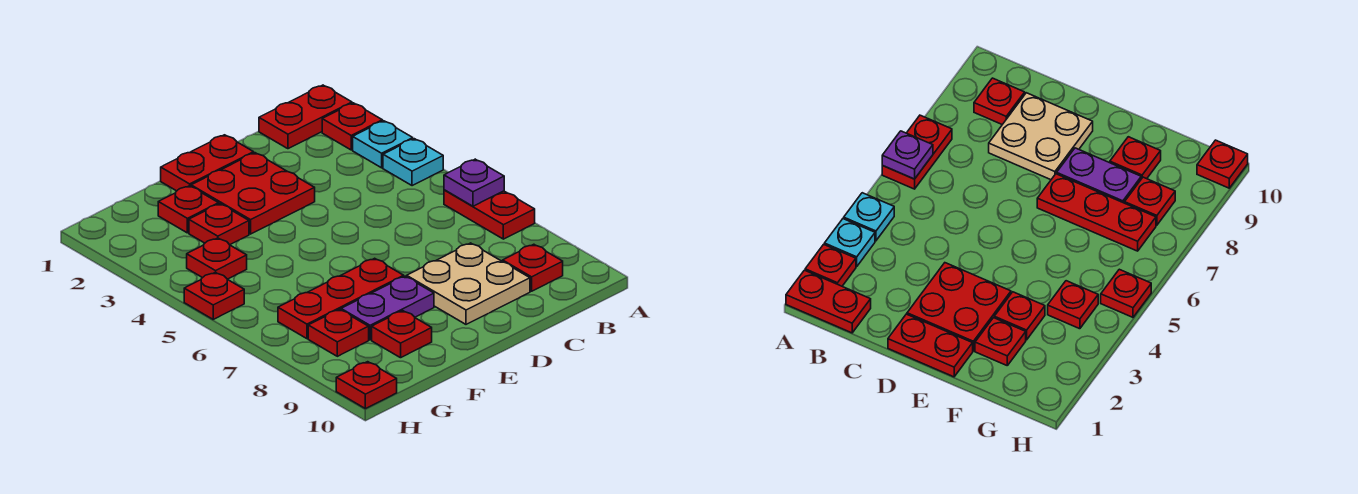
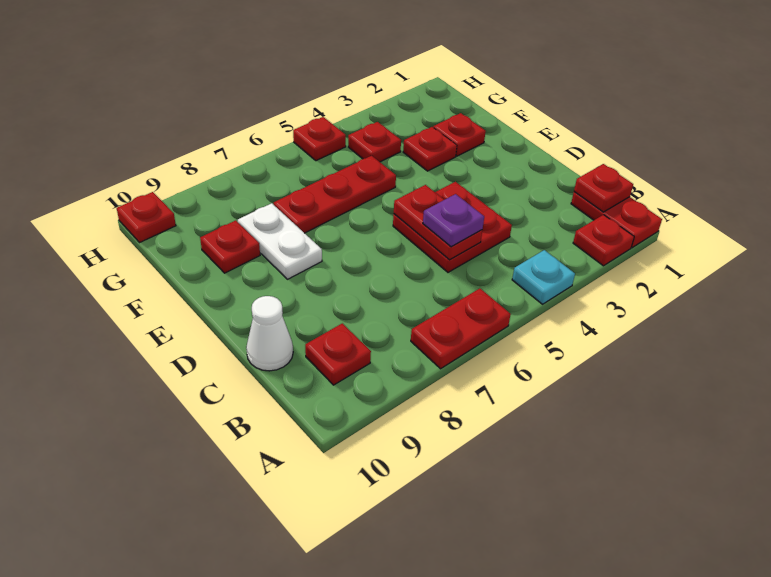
cyan 1x1 plate [353,121,413,168] -> none
purple 1x1 plate [444,159,504,206] -> purple 1x1 plate moved to [423,194,484,247]
tan 2x2 plate [407,243,530,324] -> none
none -> white 1x1 cone [246,296,293,371]
red 1x2 plate [161,135,254,191] -> red 1x2 plate moved to [394,185,482,260]
red 2x2 plate [191,153,315,234] -> red 2x2 plate moved to [393,182,512,272]
red 1x3 plate [278,258,404,339] -> red 1x3 plate turned to [274,156,396,233]
purple 1x2 plate [341,276,434,340] -> white 1x2 plate [238,203,322,279]
red 1x1 plate [308,309,369,356] -> red 1x1 plate moved to [574,164,633,212]

